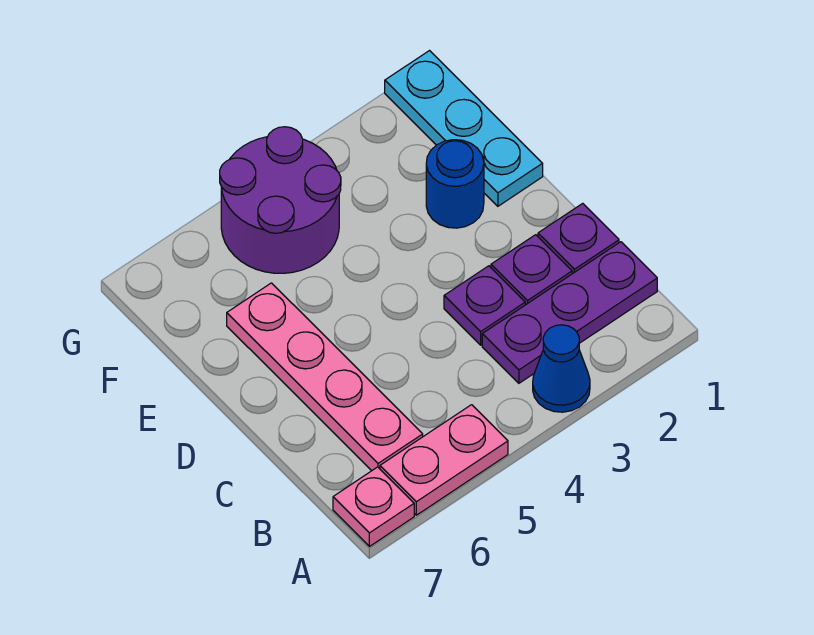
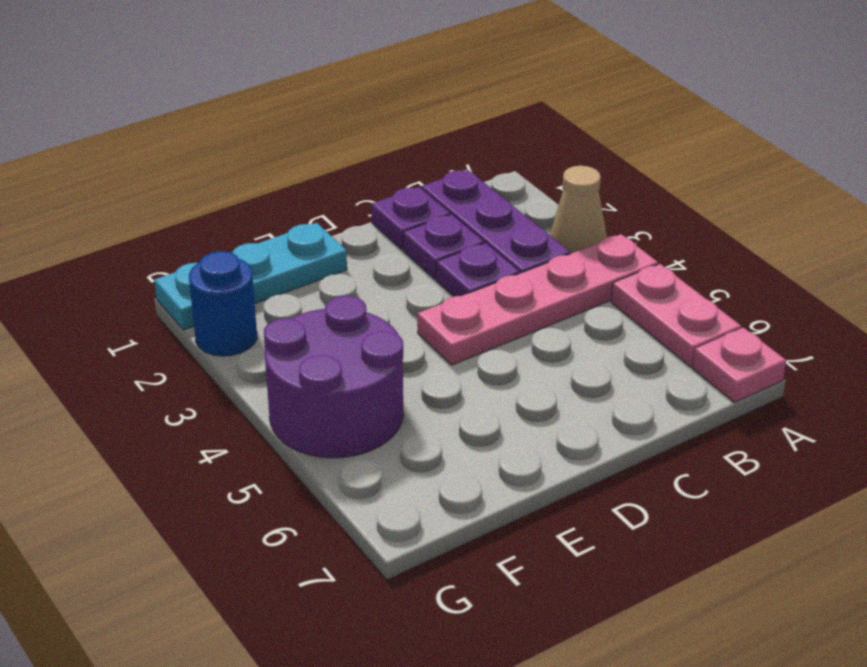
blue 1x1 cone [533,325,590,412] -> tan 1x1 cone [550,166,607,254]
pink 1x4 plate [227,283,423,471] -> pink 1x4 plate moved to [417,234,658,365]
blue 1x1 round brick [426,140,484,228] -> blue 1x1 round brick moved to [189,251,257,356]

